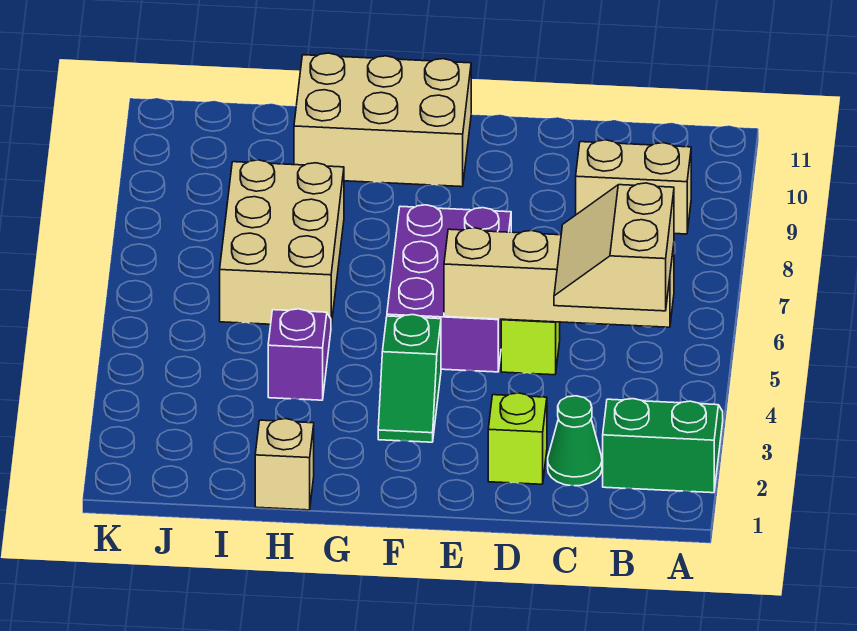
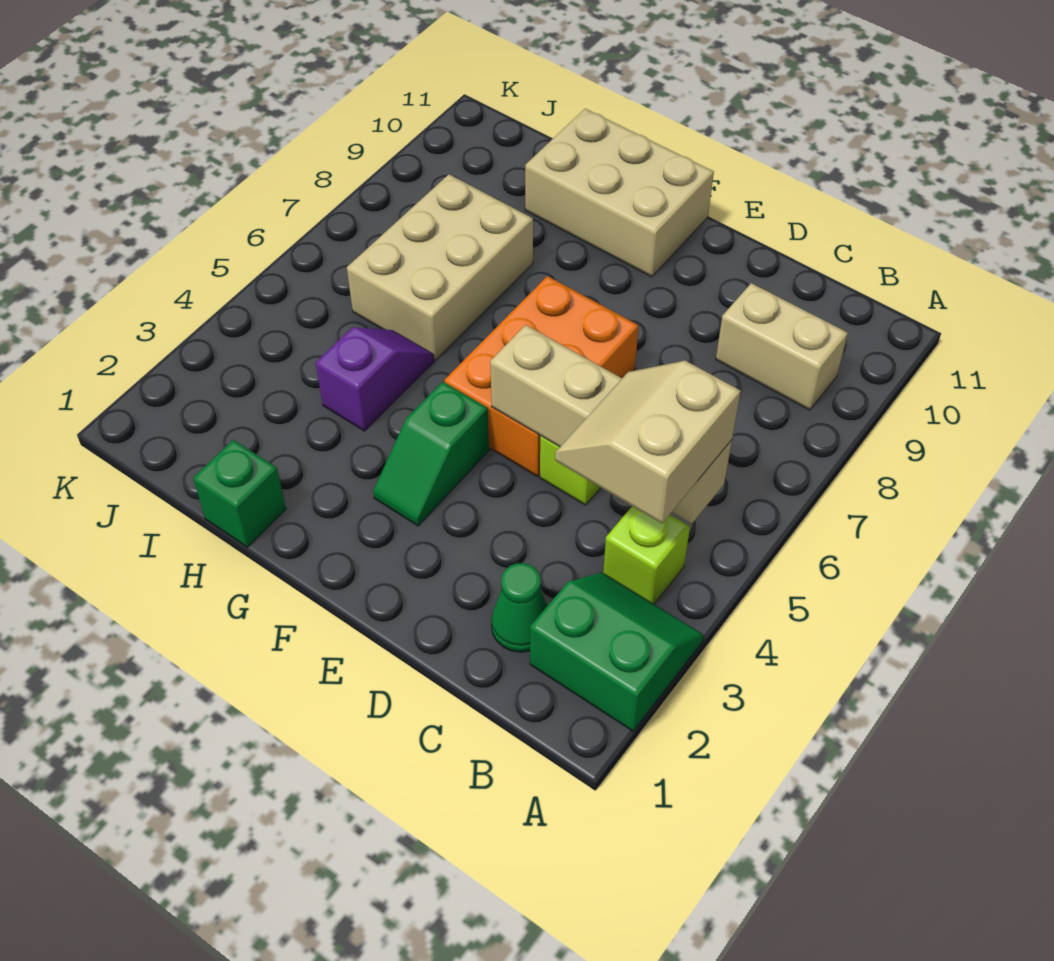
lime 1x1 brick [488,393,547,484] -> lime 1x1 brick moved to [603,506,690,604]
purple 2x3 brick [387,205,511,372] -> orange 2x3 brick [445,276,639,476]
tan 1x1 brick [255,419,314,510] -> green 1x1 brick [193,440,286,547]

